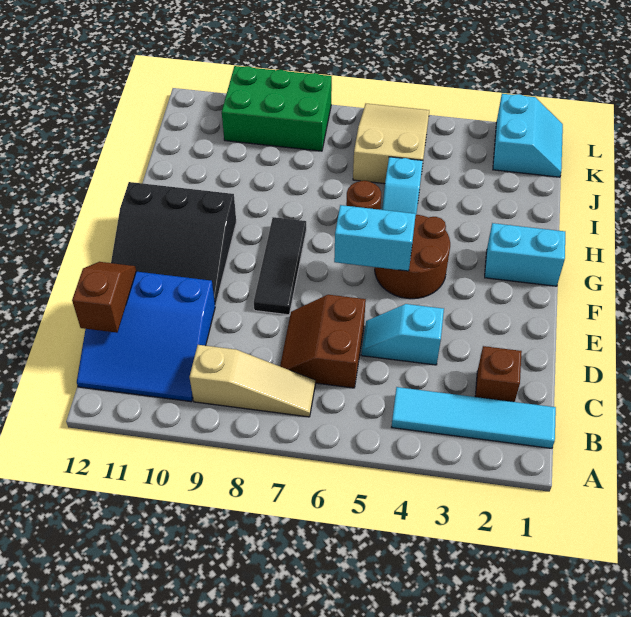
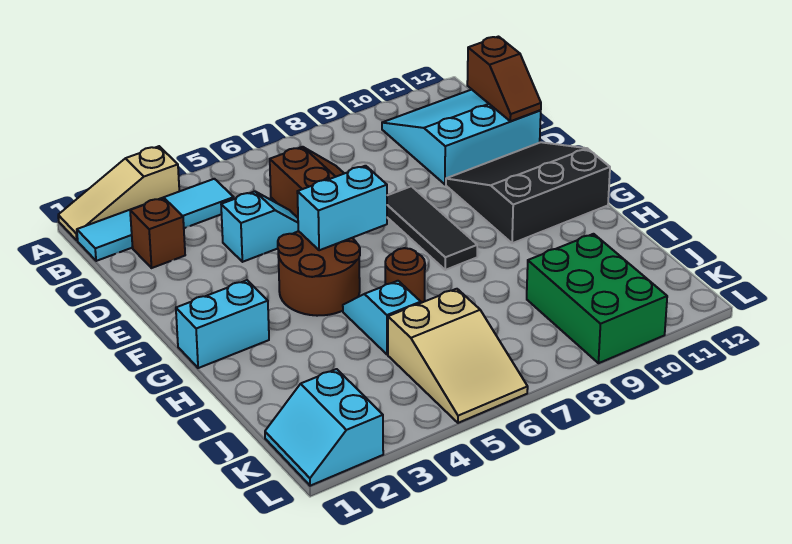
tan 1x3 slope [190,345,315,417] -> tan 1x3 slope moved to [58,146,179,241]
blue 3x3 slope [77,272,215,402] -> cyan 3x3 slope [382,89,541,184]
green 2x3 brick [222,66,332,151] -> green 2x3 brick turned to [527,234,667,363]

